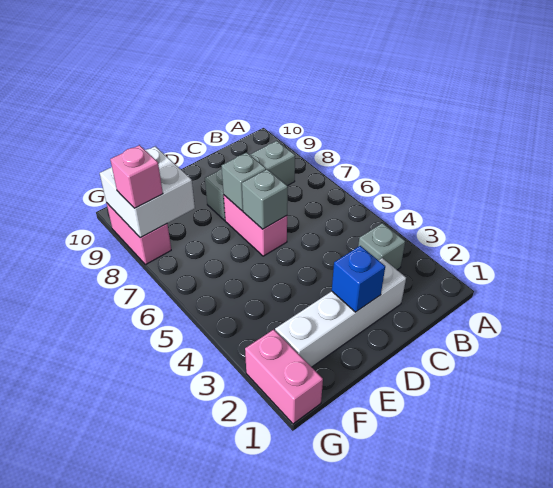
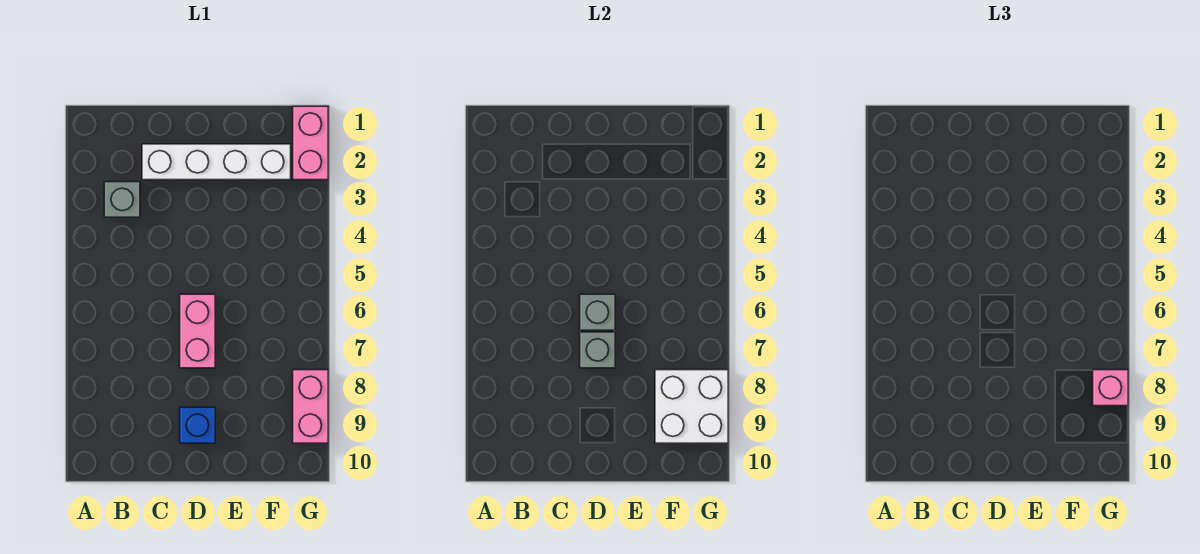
grey 1x3 brick [205,141,295,220] -> none
blue 1x1 brick [332,246,385,312] -> blue 1x1 brick moved to [180,407,215,443]

